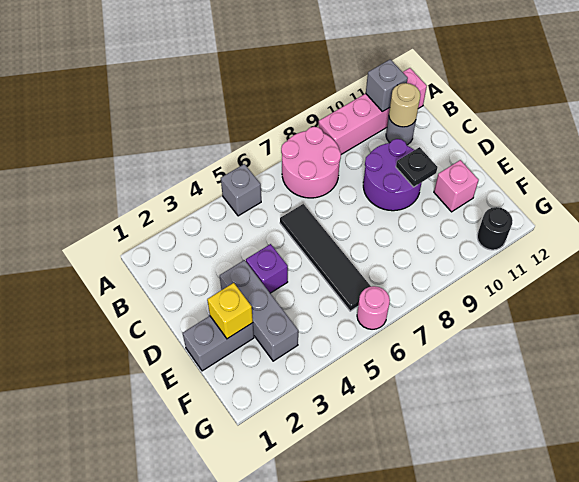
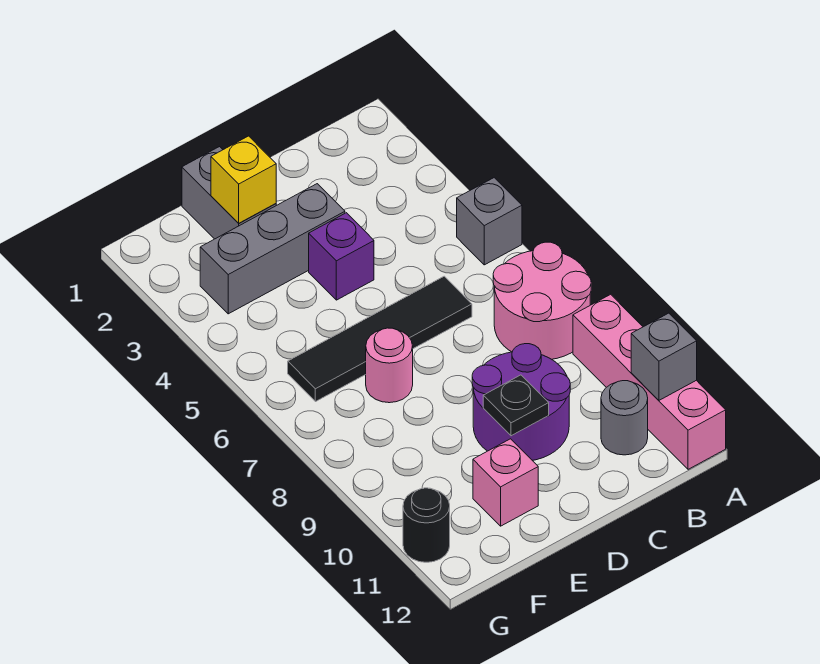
tan 1x1 round brick [389,83,420,127] -> none
pink 1x1 round brick [357,286,390,329] -> pink 1x1 round brick moved to [366,328,413,403]

